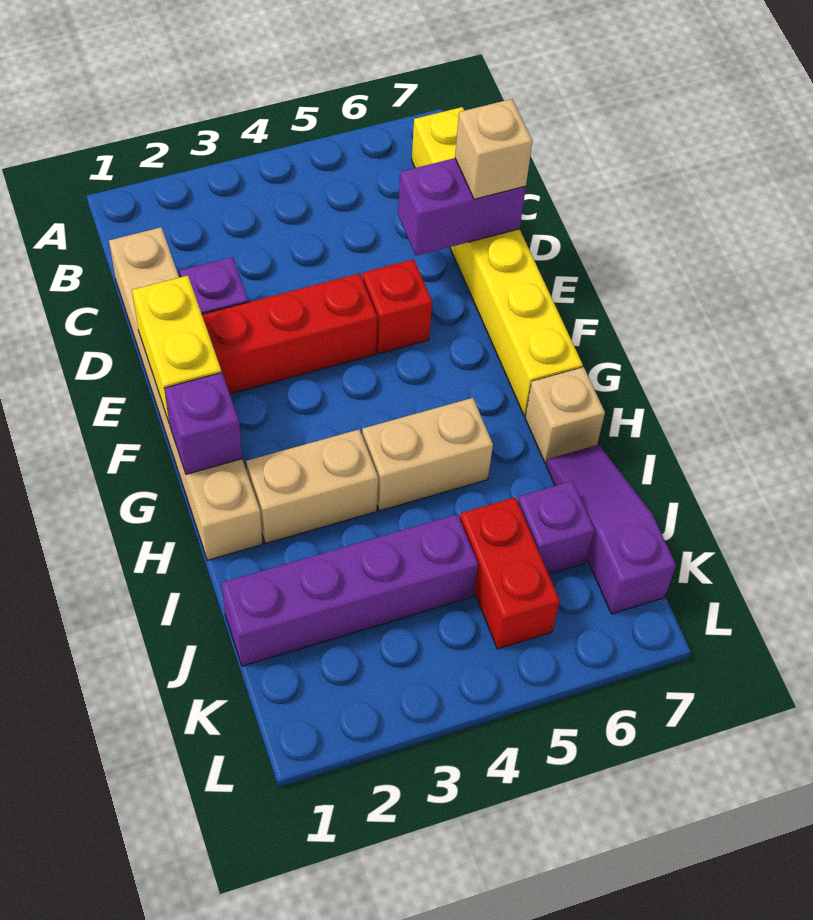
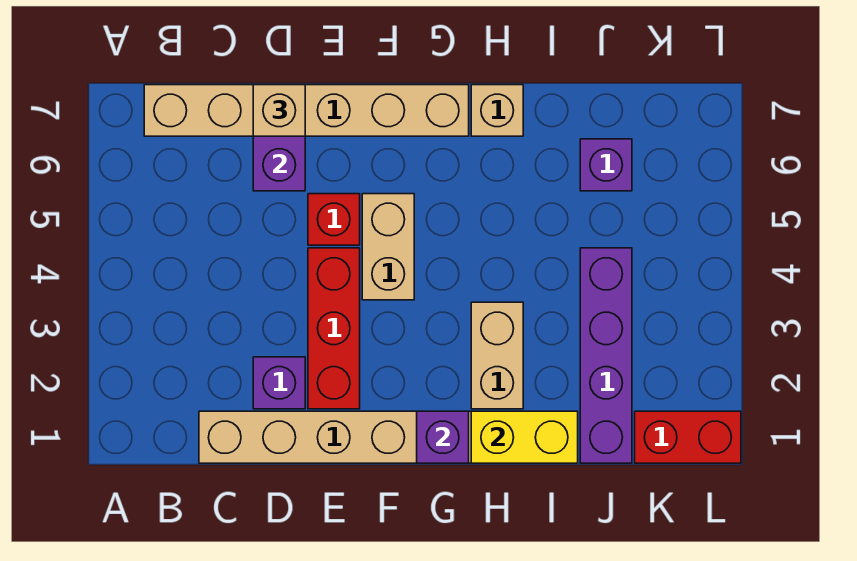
yellow 1x6 brick [412,107,583,416] -> tan 1x6 brick [144,85,469,136]
yellow 1x2 brick [132,276,222,424] -> yellow 1x2 brick moved to [471,411,578,463]
tan 1x2 brick [362,398,493,511] -> tan 1x2 brick moved to [362,194,414,300]
purple 1x3 slope [546,445,676,614] -> none
red 1x2 brick [460,497,560,649] -> red 1x2 brick moved to [635,411,741,463]

